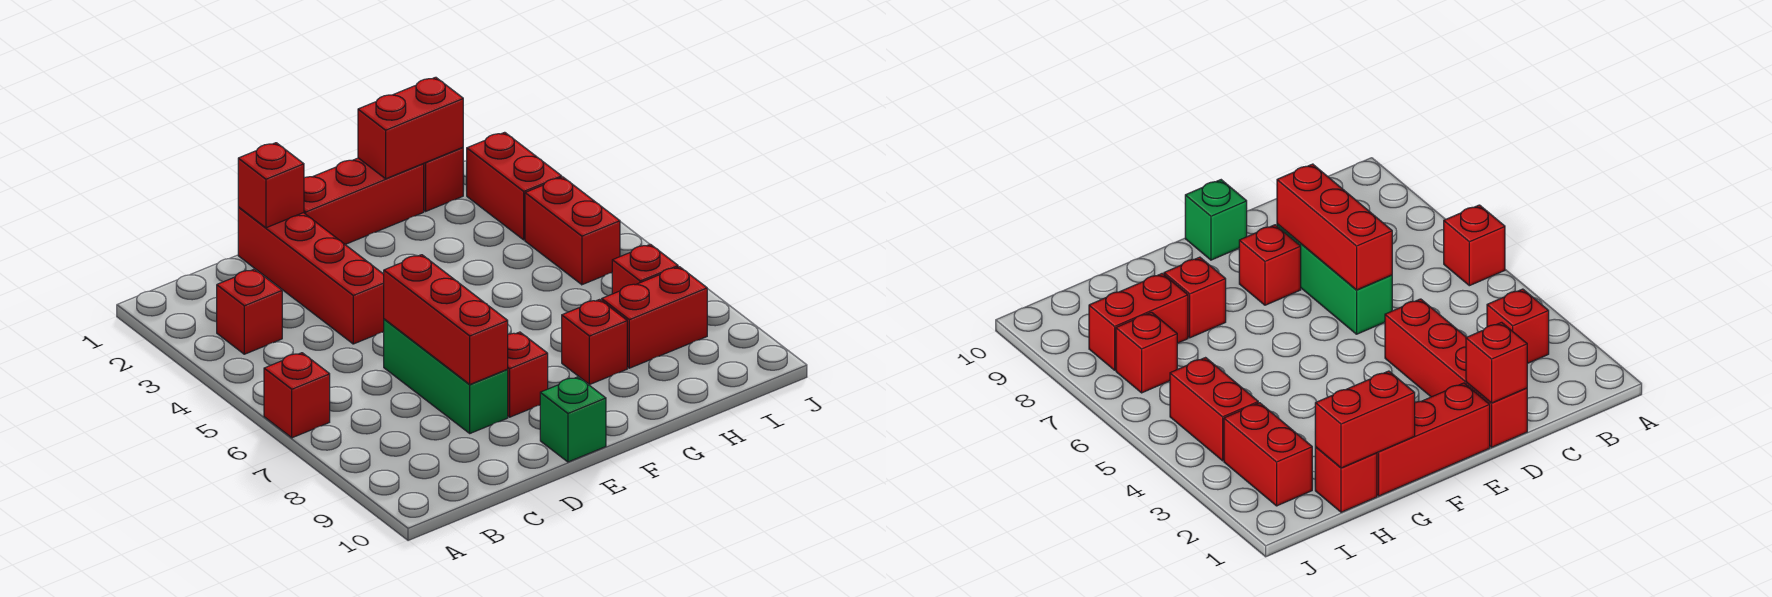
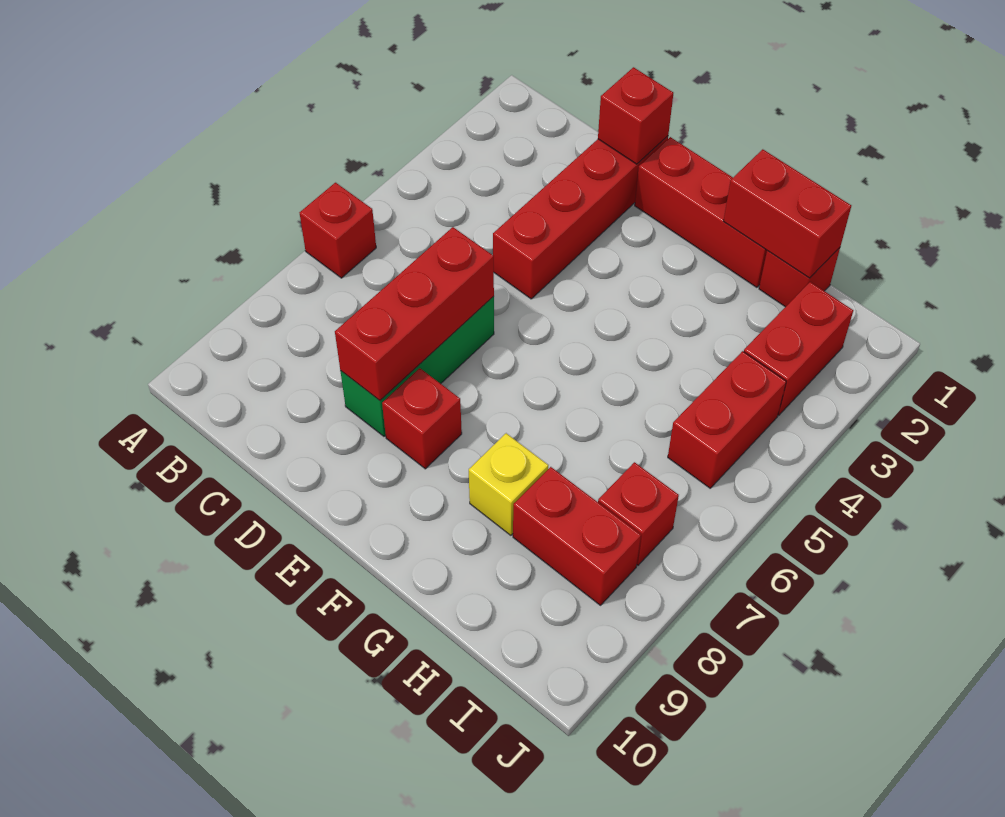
red 1x1 brick [217,269,282,354] -> none
green 1x1 brick [540,377,606,462] -> none
red 1x1 brick [562,299,627,385] -> yellow 1x1 brick [469,433,548,535]

